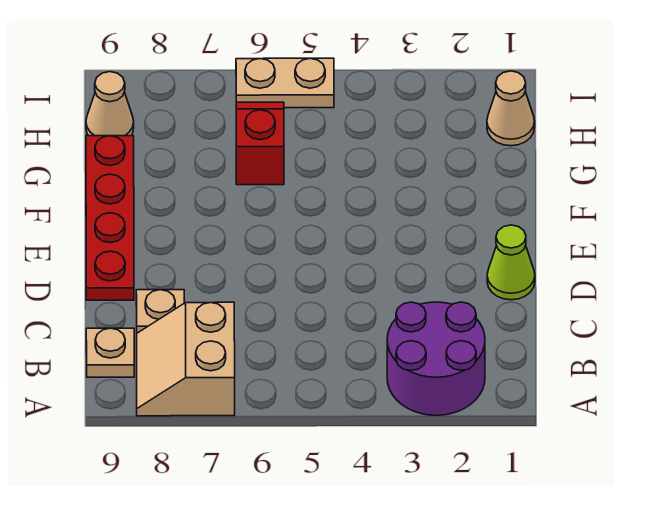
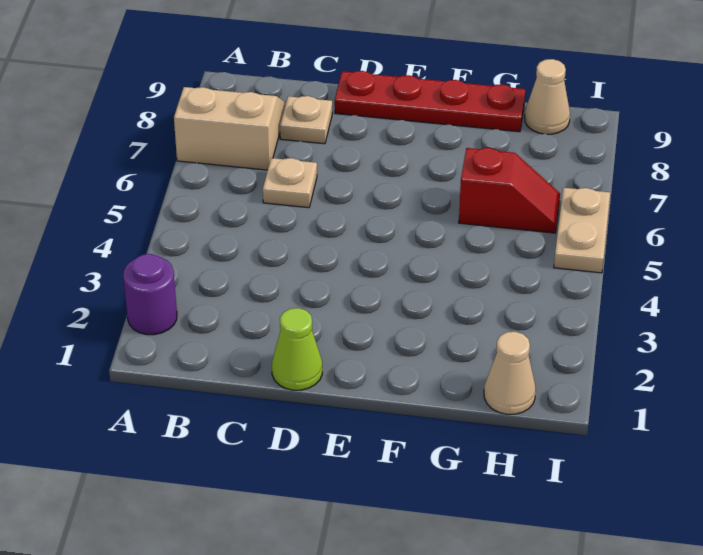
purple 2x2 round brick [387,302,485,415] -> purple 1x1 round brick [123,254,177,335]
tan 1x1 plate [86,328,134,377] -> tan 1x1 plate moved to [263,158,317,208]

